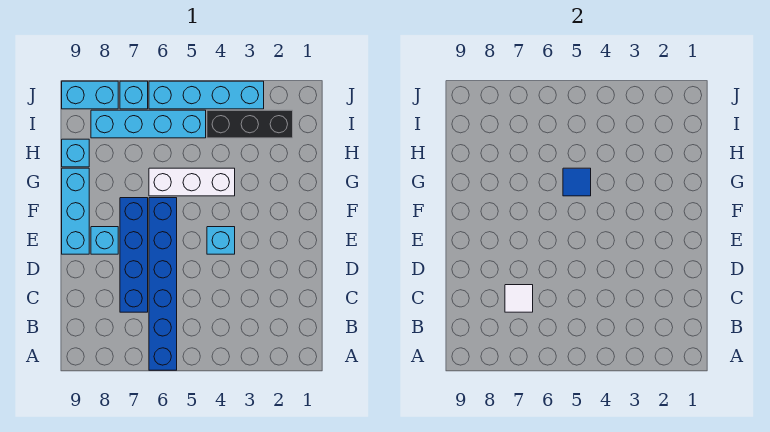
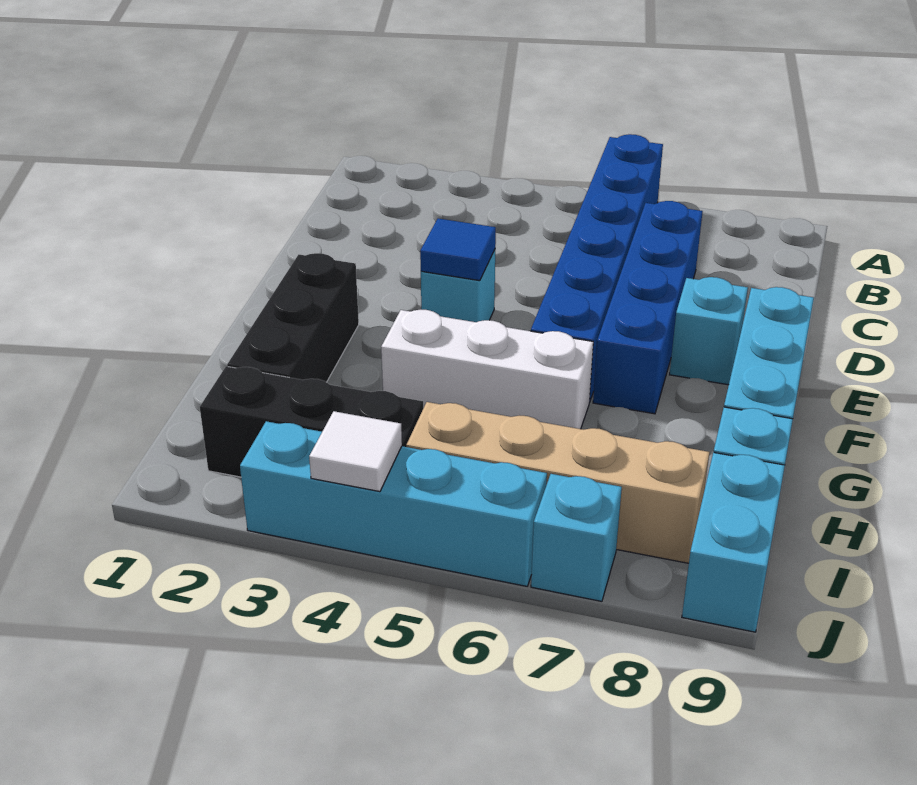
white 1x1 tile [505,285,533,312] -> white 1x1 tile moved to [309,411,402,492]
none -> black 1x3 brick [227,253,359,382]
blue 1x1 tile [563,168,591,196] -> blue 1x1 tile moved to [420,218,496,281]
cyan 1x4 brick [91,110,206,138] -> tan 1x4 brick [406,402,710,563]
cyan 1x2 brick [62,81,118,109] -> cyan 1x2 brick turned to [682,453,785,632]

